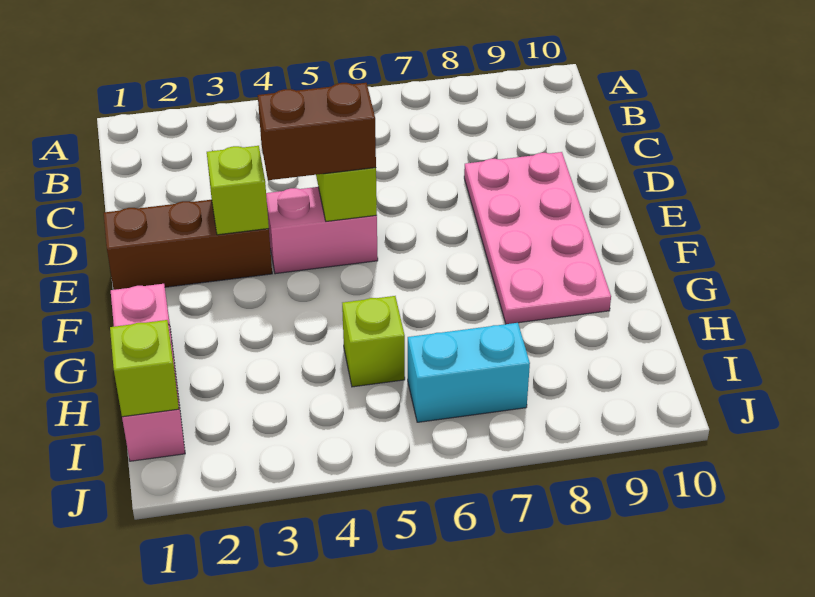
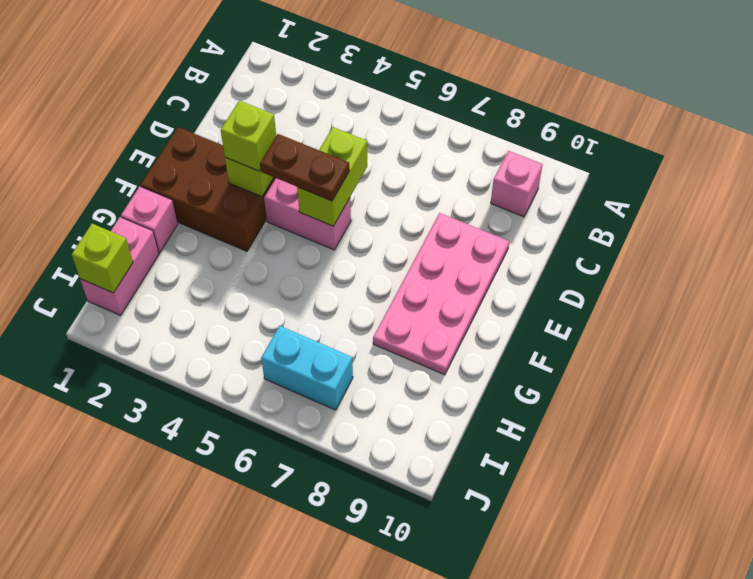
none -> pink 1x1 brick [491,151,543,217]
brown 1x3 brick [104,200,272,290] -> brown 2x3 brick [141,127,276,251]
brown 1x2 brick [258,83,376,180] -> brown 1x2 plate [260,134,349,201]
lime 1x1 brick [342,296,405,387] -> lime 1x1 brick moved to [221,101,276,171]

